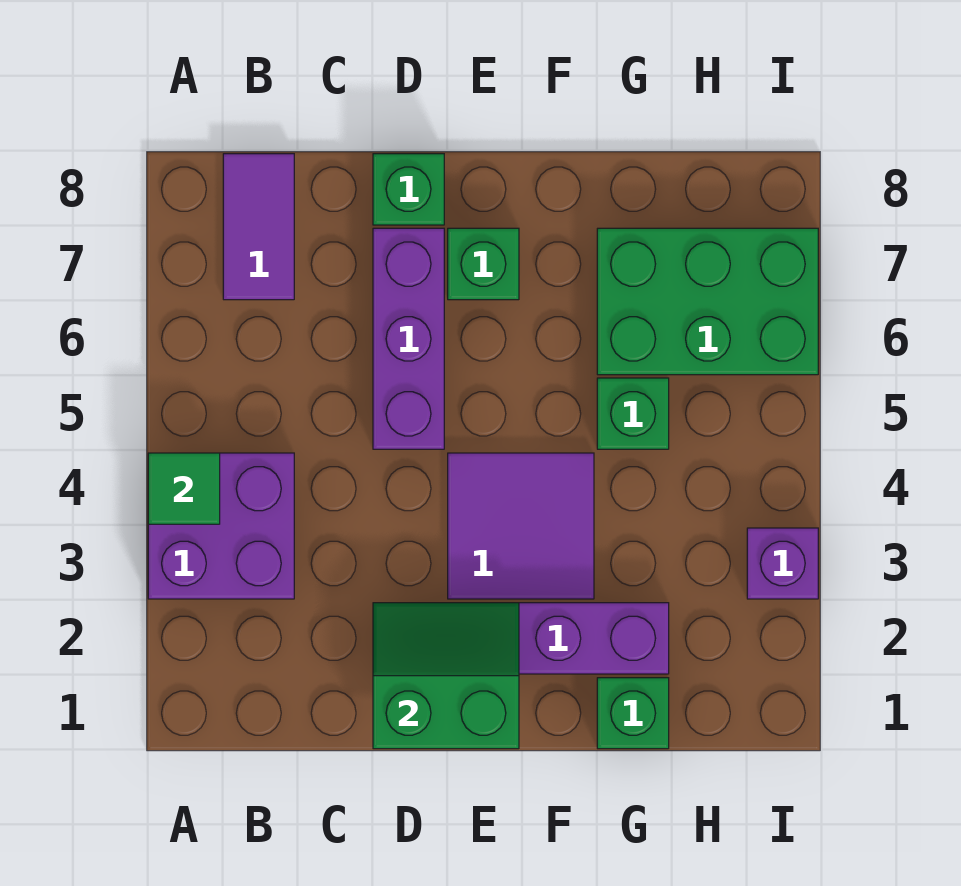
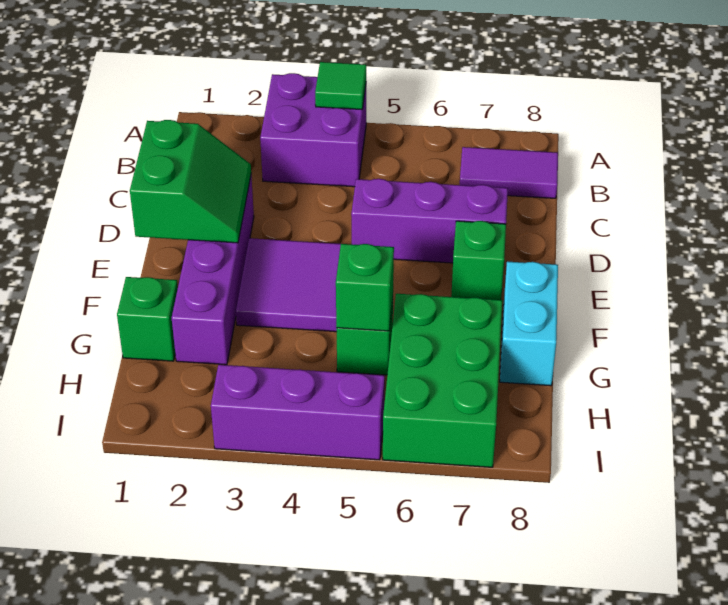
green 1x1 brick [373,154,444,225] -> green 1x1 brick moved to [336,244,394,331]
none -> cyan 1x2 brick [500,262,558,386]
purple 1x1 brick [747,528,818,599] -> purple 1x3 brick [211,365,385,460]

